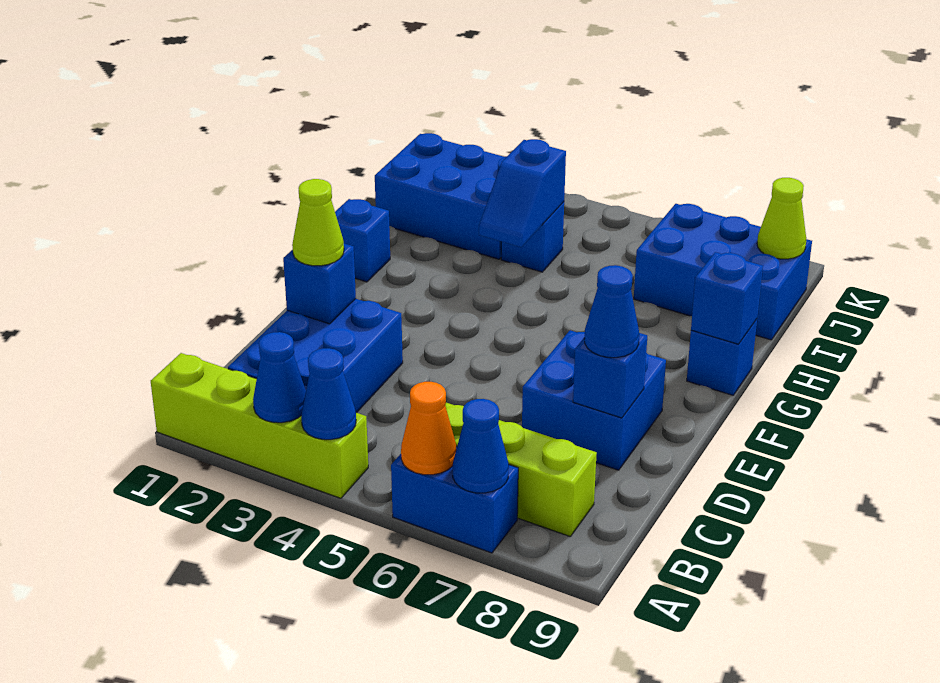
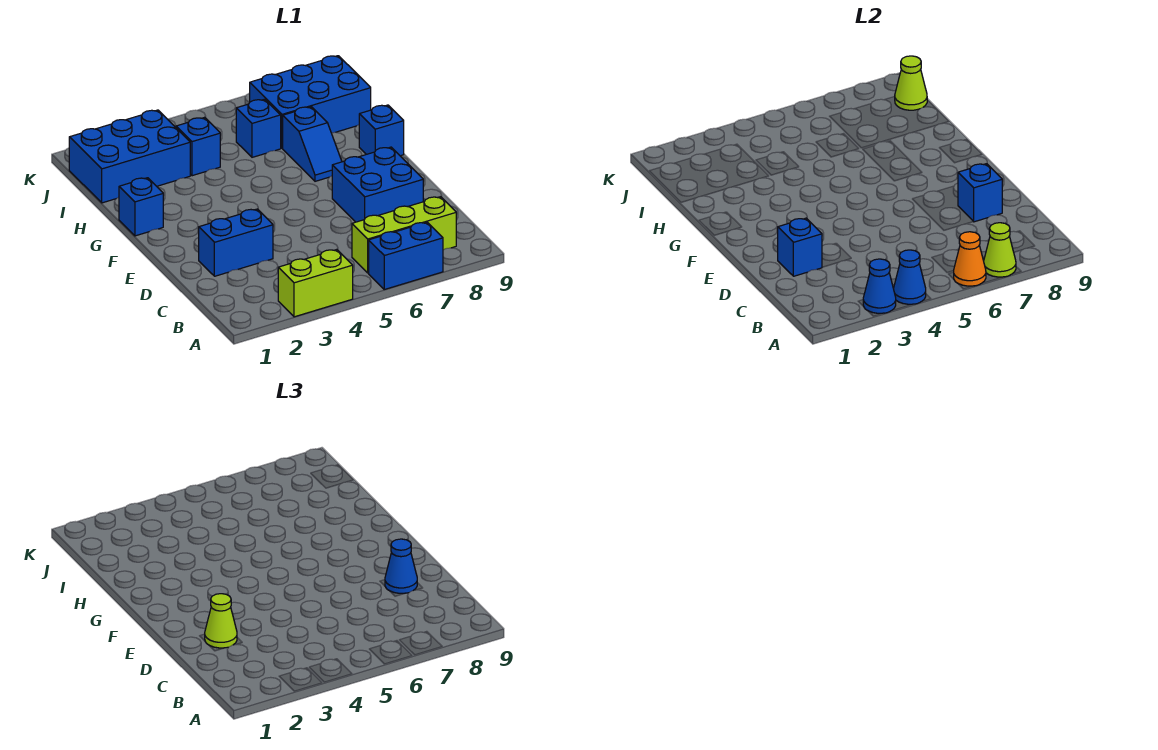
lime 1x4 brick [151,353,368,498] -> lime 1x2 brick [278,250,353,317]
blue 1x1 cone [453,399,509,493] -> lime 1x1 cone [984,223,1016,277]
blue 2x3 brick [228,299,403,413] -> blue 1x2 brick [199,209,273,276]
blue 1x1 brick [691,252,763,344] -> blue 1x1 brick moved to [236,99,281,157]
blue 1x2 slope [479,139,566,247] -> blue 1x2 slope moved to [283,107,342,181]

